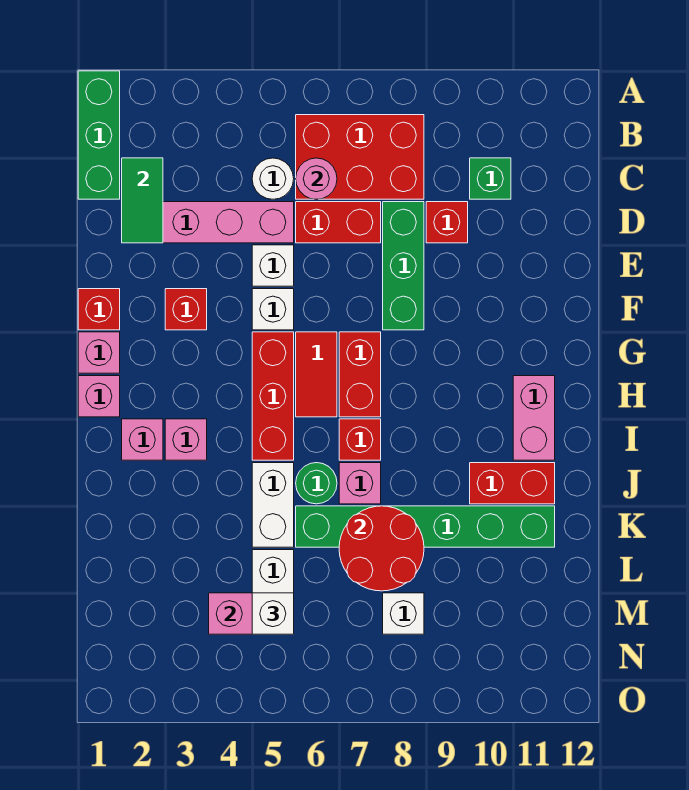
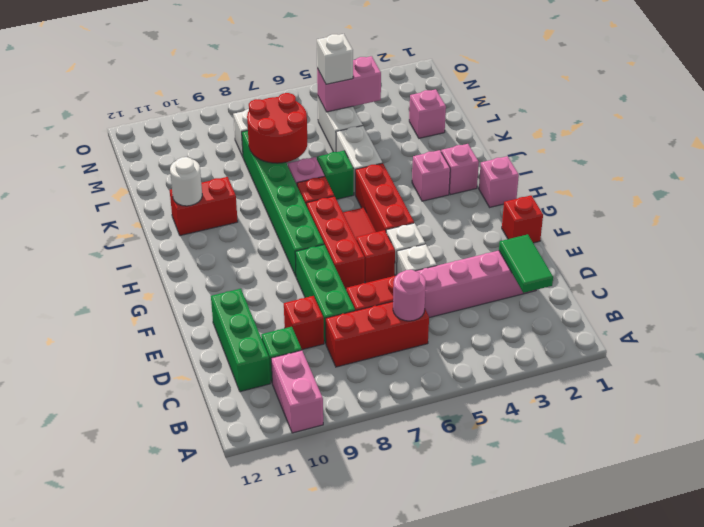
green 1x3 brick [78,71,120,199] -> green 1x3 brick moved to [211,289,270,392]
red 2x3 brick [296,115,424,199] -> red 1x3 brick [326,302,429,367]
white 1x1 round brick [252,158,294,199] -> white 1x1 round brick moved to [170,157,202,206]
red 1x1 brick [165,289,207,330] -> red 1x1 brick moved to [356,230,395,283]
pink 1x1 brick [78,332,120,373] -> pink 1x1 brick moved to [409,89,446,138]
red 1x2 brick [339,332,381,417] -> red 1x3 brick [307,196,365,289]
pink 1x2 brick [513,376,555,460] -> pink 1x2 brick moved to [271,350,323,433]
green 1x1 round brick [296,463,337,504] -> green 1x1 brick [317,151,354,199]
green 1x6 brick [296,506,555,547] -> green 1x6 brick turned to [242,131,324,276]

